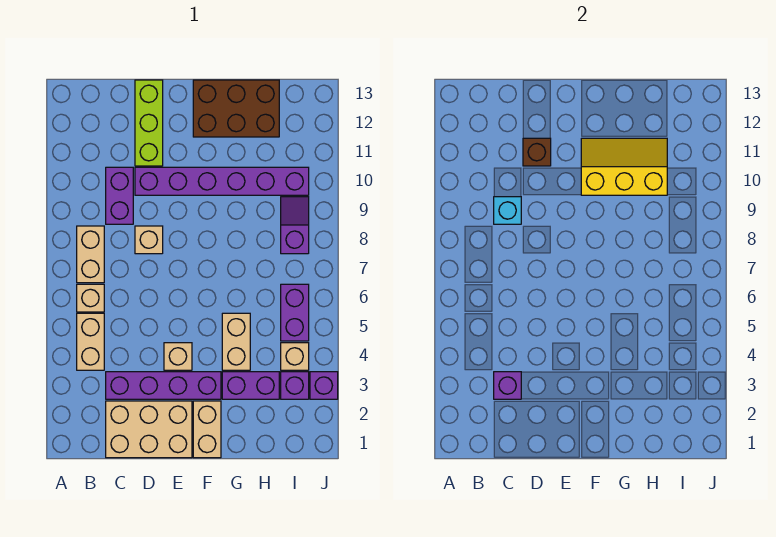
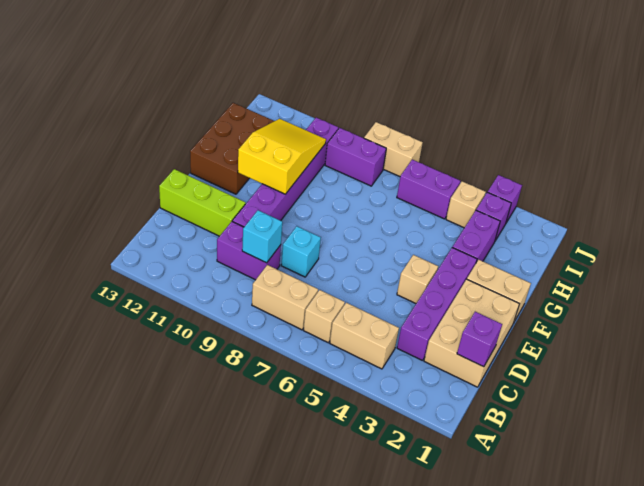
purple 1x1 brick [494,372,521,399] -> purple 1x1 brick moved to [457,312,502,367]
tan 1x1 brick [135,226,163,254] -> cyan 1x1 brick [281,226,321,277]
brown 1x1 brick [523,138,551,166] -> none
yellow 2x3 slope [581,138,667,195] -> yellow 2x3 slope turned to [238,119,326,194]
tan 1x2 brick [222,313,250,370] -> tan 1x2 brick moved to [364,122,423,177]
purple 1x2 slope [281,197,309,254] -> purple 1x2 brick [325,128,386,186]

